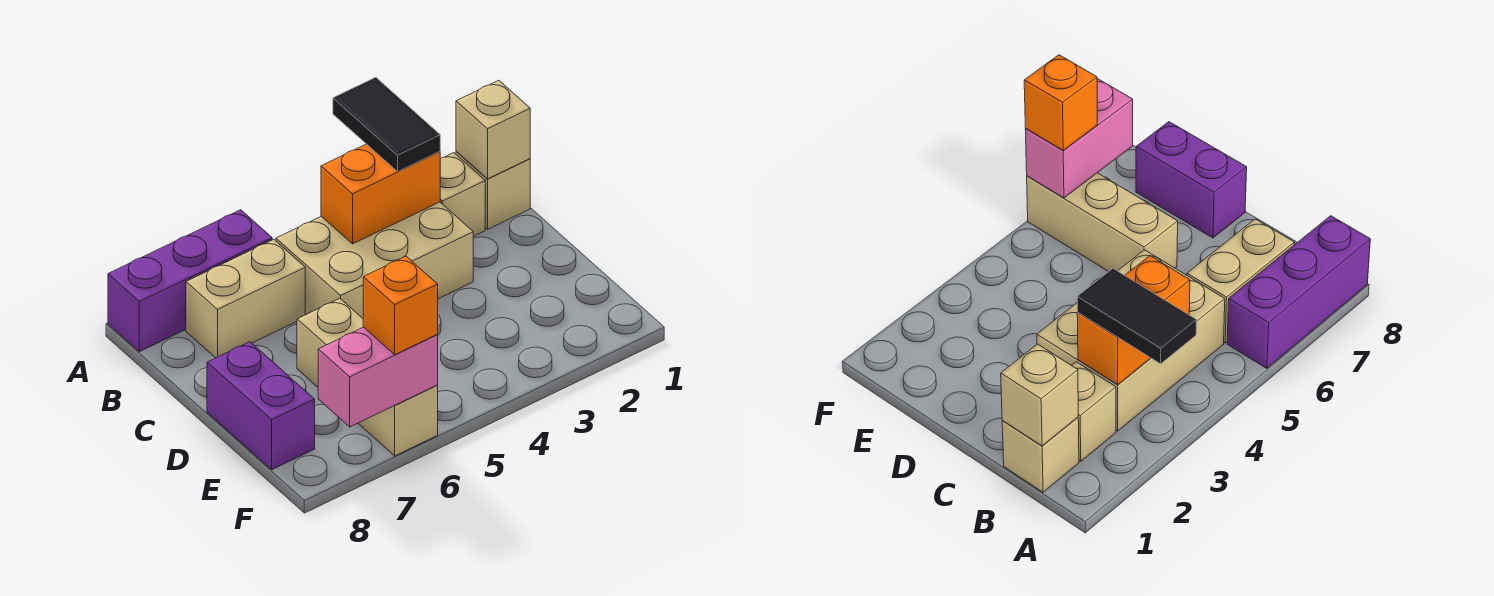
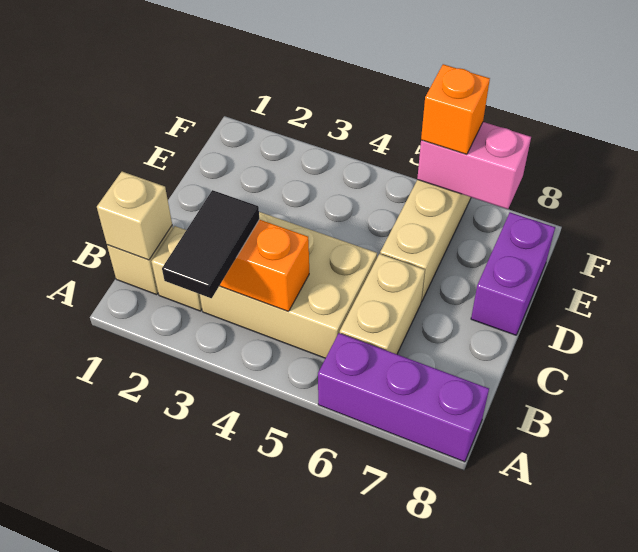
tan 1x2 brick [186,239,305,358] -> tan 1x2 brick turned to [340,254,425,354]

